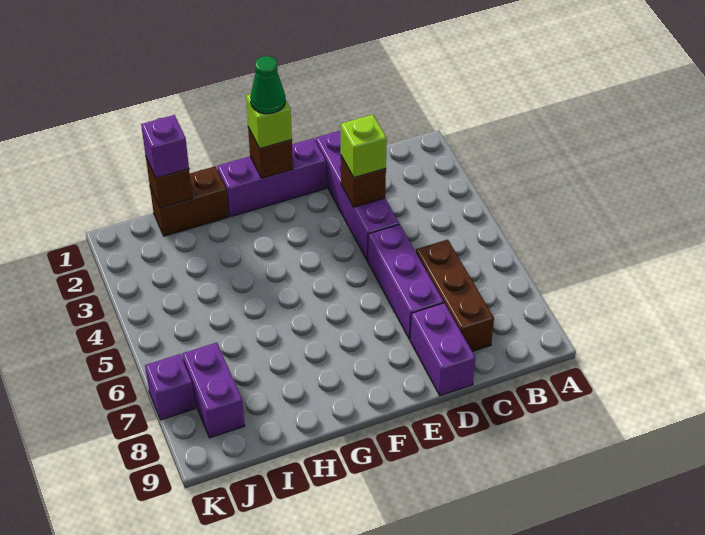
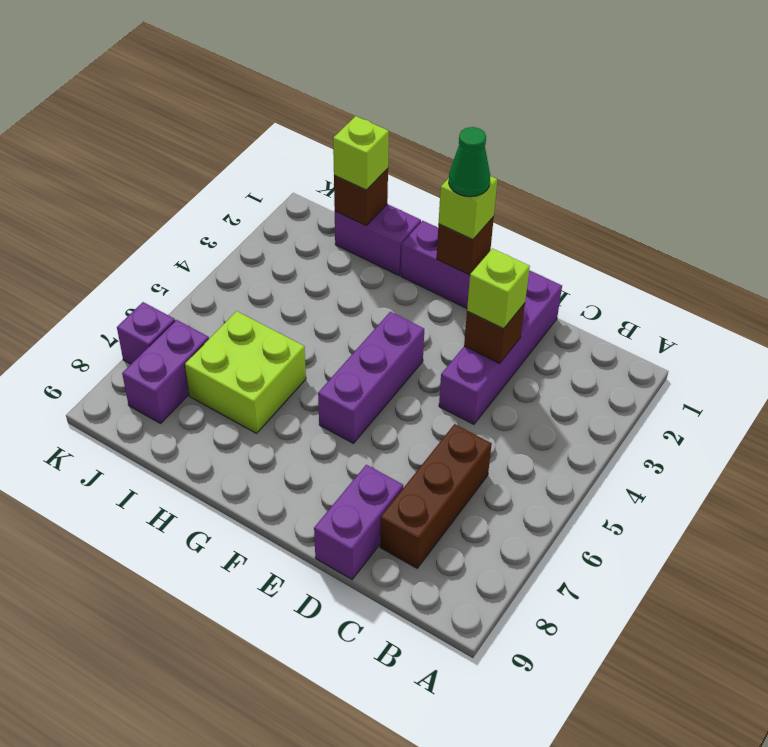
purple 1x3 brick [368,224,444,340] -> purple 1x3 brick moved to [318,312,424,443]
brown 1x2 brick [150,166,229,236] -> purple 1x2 brick [335,204,421,275]
none -> lime 2x2 brick [185,311,306,433]
purple 1x1 brick [141,115,189,178] -> lime 1x1 brick [333,116,389,190]

